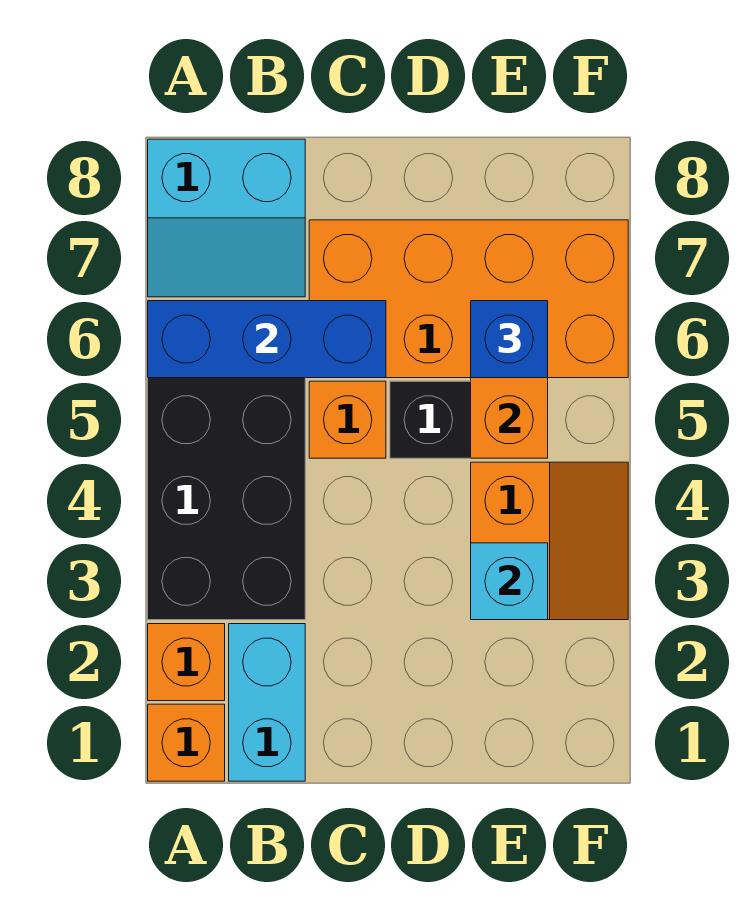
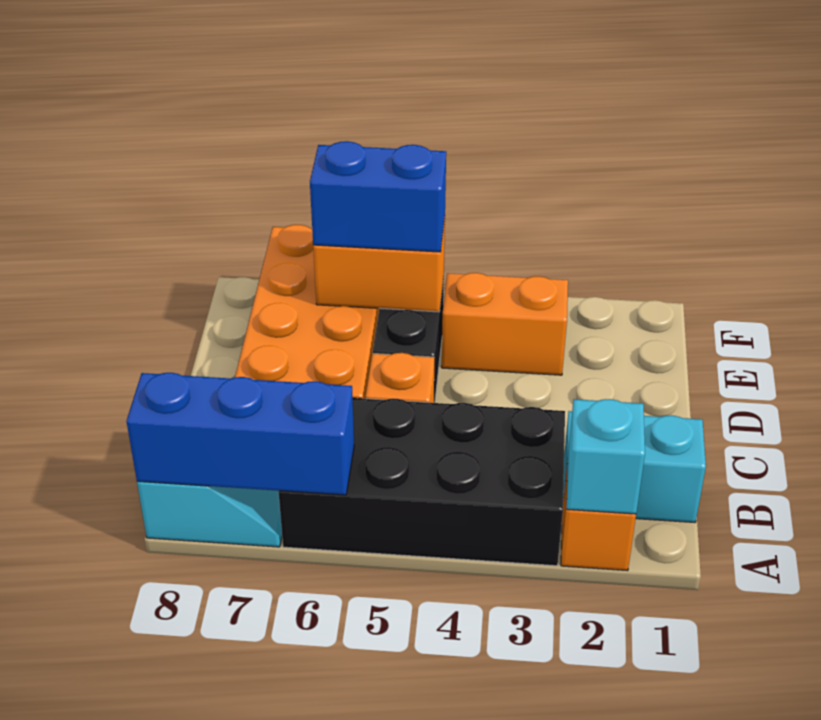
orange 1x1 brick [148,704,225,781] -> none
blue 1x3 brick [148,301,386,378] -> blue 1x3 brick turned to [126,373,354,495]
cyan 1x1 brick [471,543,548,620] -> cyan 1x1 brick moved to [567,399,645,514]
blue 1x1 brick [471,301,548,378] -> blue 1x2 brick [310,141,446,252]

